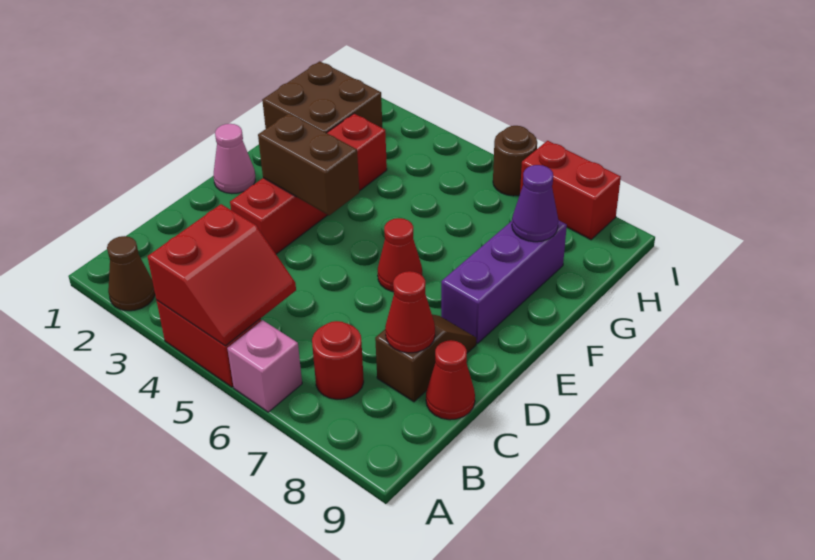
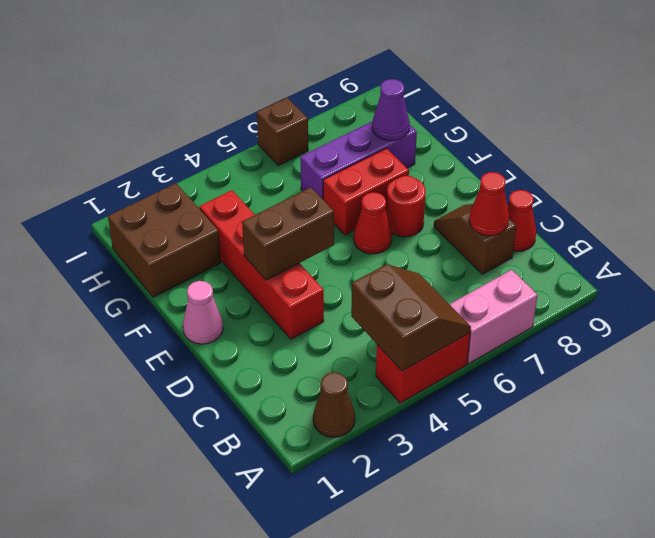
red 2x2 slope [148,204,296,346] -> brown 2x2 slope [351,264,471,371]
pink 1x1 brick [227,320,302,412] -> pink 1x2 brick [450,270,538,363]
red 1x1 round brick [312,321,364,399] -> red 1x1 round brick moved to [386,176,426,237]
purple 1x3 brick [441,220,567,343] -> purple 1x3 brick turned to [300,122,417,199]
brown 1x1 round brick [493,126,537,196] -> brown 1x1 brick [257,98,308,165]
red 1x2 brick [520,141,621,240] -> red 1x2 brick moved to [323,148,409,235]

